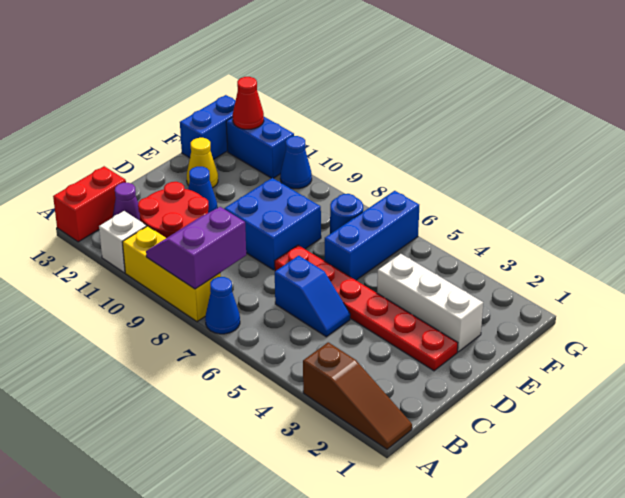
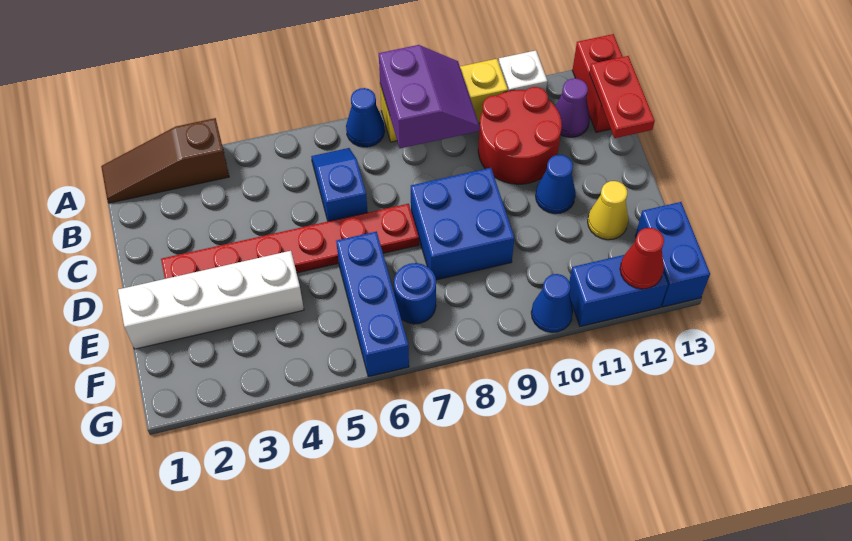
none -> red 1x2 plate [589,56,655,138]
blue 1x2 slope [275,256,350,337] -> blue 1x2 slope turned to [311,148,368,221]
white 1x3 brick [377,254,483,352] -> white 1x4 brick [118,251,304,349]

